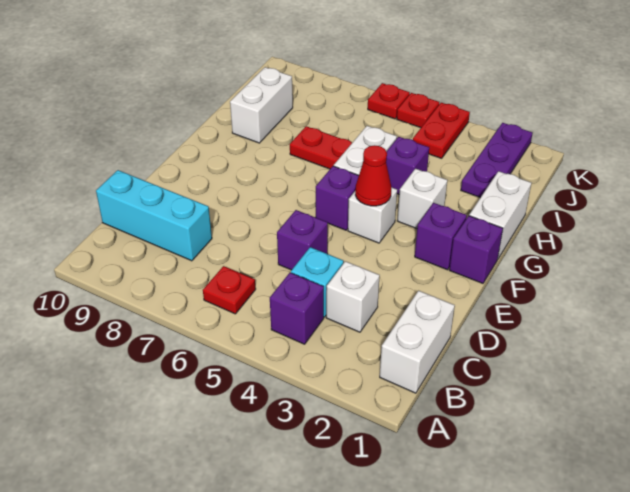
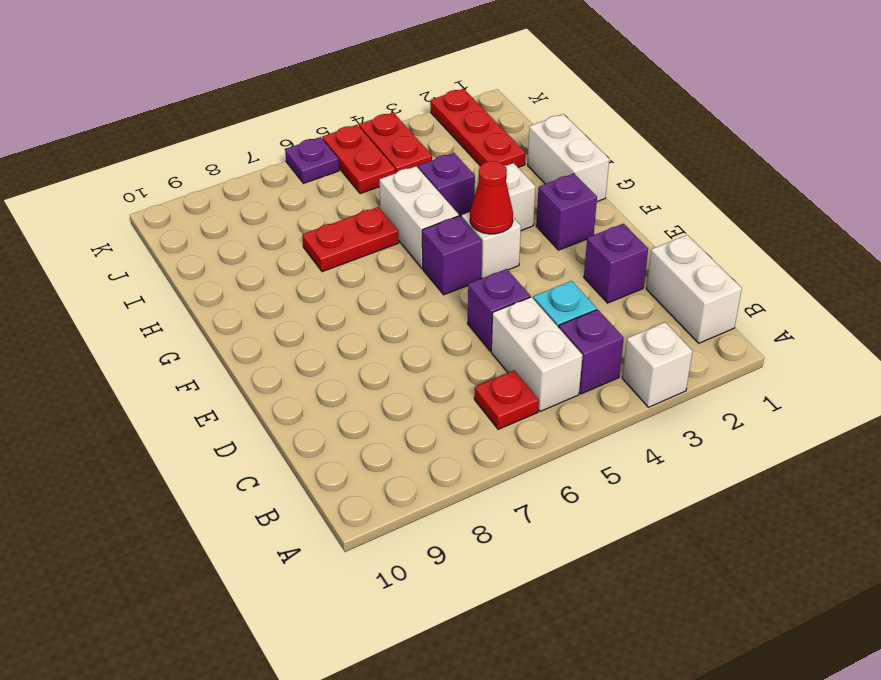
white 1x1 brick [326,261,380,332] -> white 1x1 brick moved to [622,322,693,407]
cyan 1x3 brick [96,170,212,261] -> none
purple 1x1 brick [449,216,503,283] -> purple 1x1 brick moved to [584,224,648,303]
white 1x2 brick [230,67,293,143] -> white 1x2 brick moved to [491,297,583,411]
purple 1x3 plate [461,123,533,198] -> red 1x3 plate [430,89,525,167]
red 1x1 plate [397,93,439,128] -> red 1x2 plate [322,125,395,194]
red 1x1 plate [368,83,410,119] -> purple 1x1 plate [285,137,339,183]

